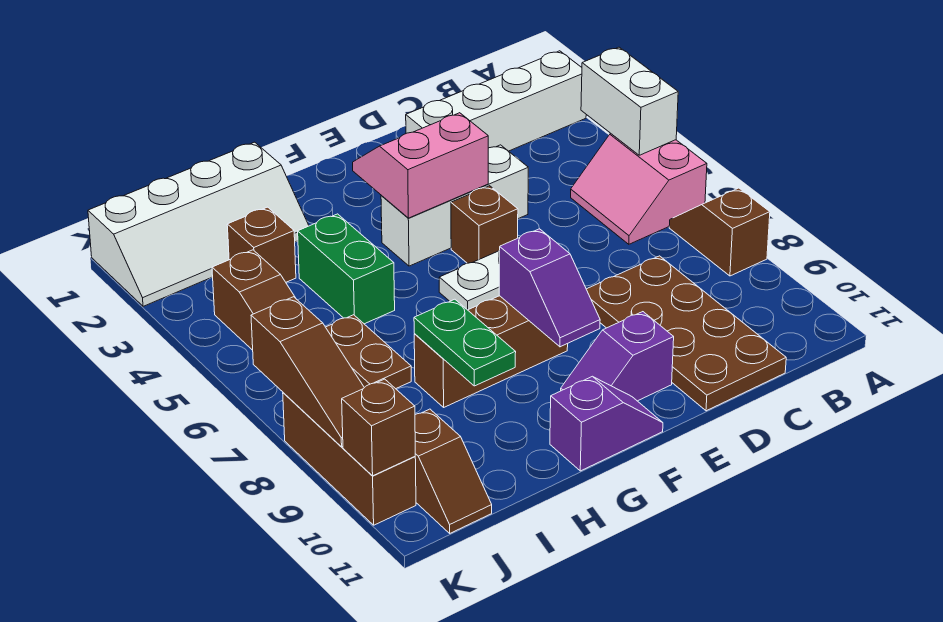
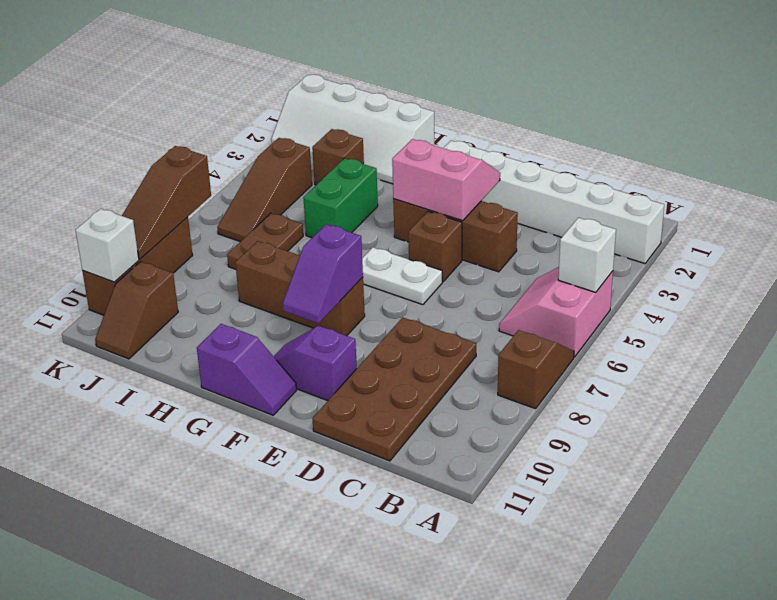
white 1x4 brick [406,51,586,151] -> white 1x6 brick [444,141,664,264]
white 1x2 brick [581,47,678,155] -> white 1x1 brick [558,218,616,292]
white 1x3 brick [381,145,528,266] -> brown 1x3 brick [393,199,518,272]
green 1x2 plate [414,299,516,386] -> none
brown 1x1 brick [342,379,415,476] -> white 1x1 brick [75,209,139,282]

